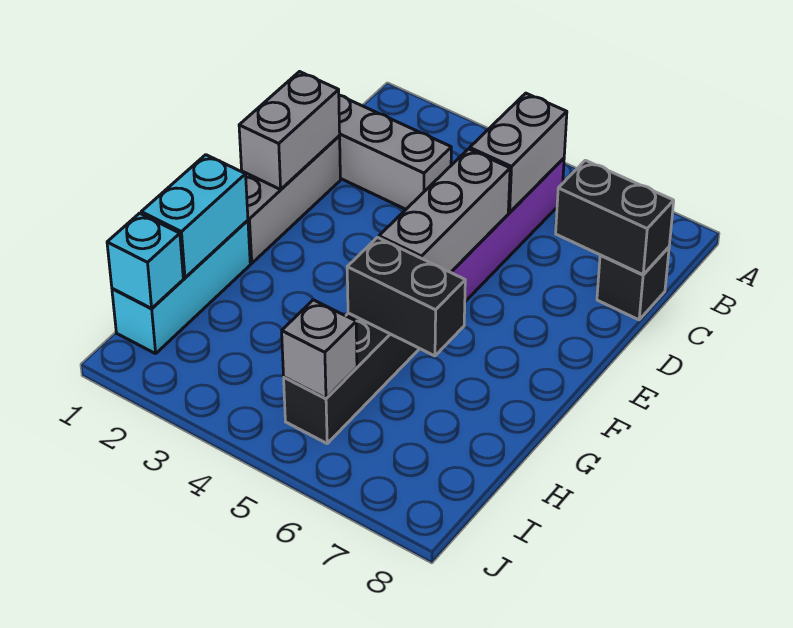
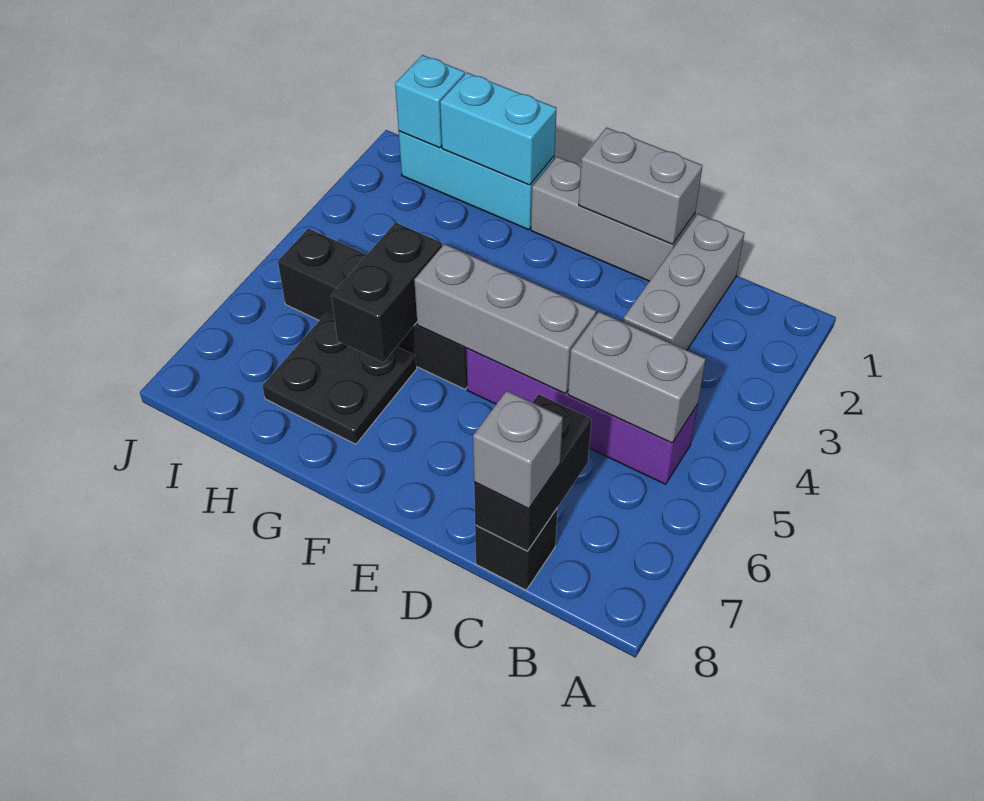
none -> black 2x2 plate [262,314,417,444]
grey 1x1 brick [282,300,357,398] -> grey 1x1 brick moved to [473,391,563,509]

